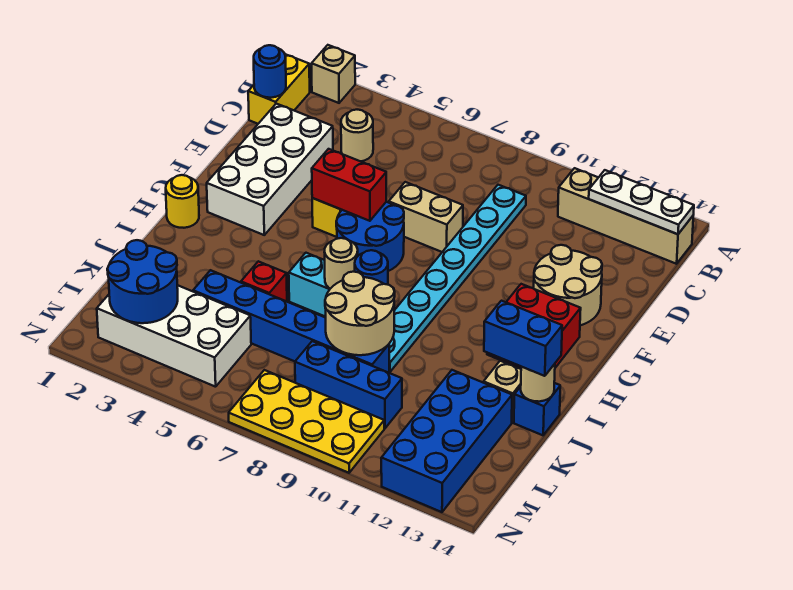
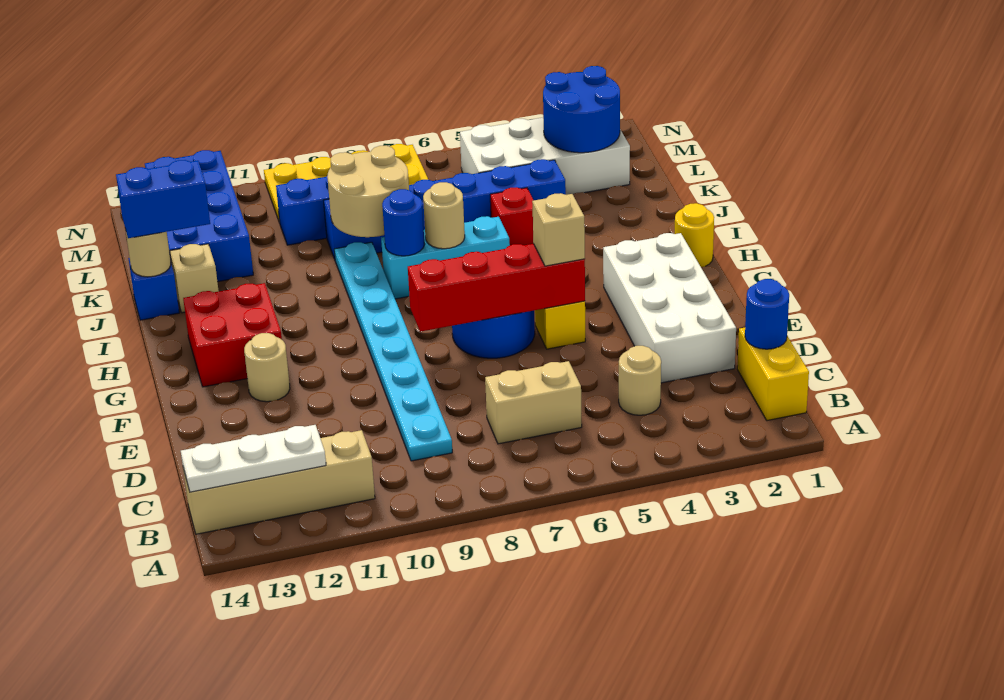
tan 1x1 brick [311,45,355,103] -> tan 1x1 brick moved to [532,193,585,266]
tan 1x2 brick [389,182,463,252] -> tan 1x2 brick moved to [485,361,582,444]
tan 2x2 round brick [534,245,602,325] -> tan 1x1 round brick [244,333,290,402]
red 1x2 brick [312,149,386,221] -> red 1x4 brick [408,244,585,332]

